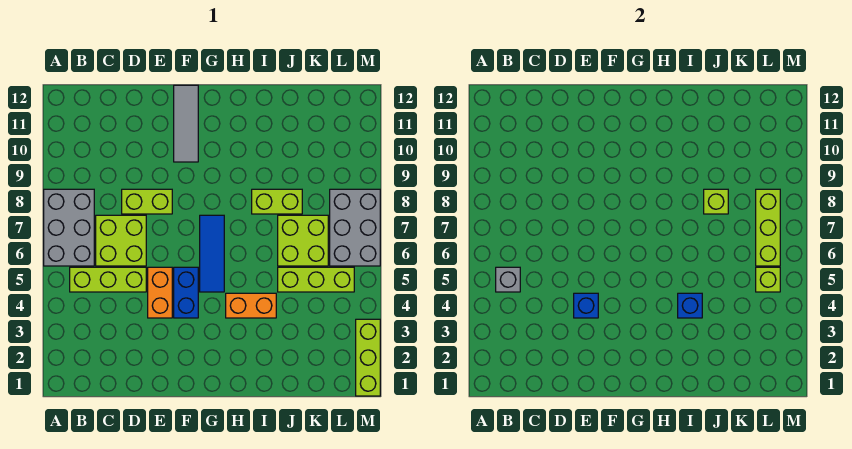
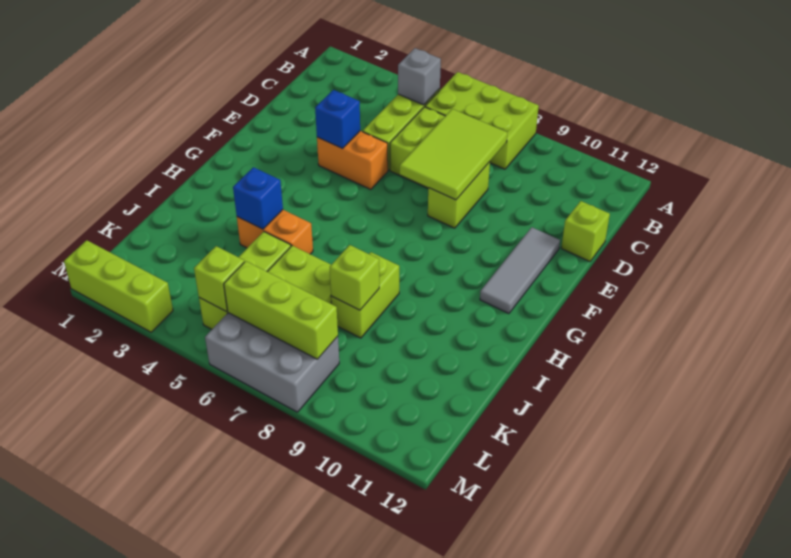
grey 2x3 brick [44,189,94,266] -> lime 2x3 brick [425,72,539,169]
none -> lime 2x3 tile [400,109,507,200]
none -> lime 1x1 brick [561,201,610,261]
blue 1x2 brick [174,267,198,318] -> none
grey 1x3 tile [174,85,198,162] -> grey 1x3 tile turned to [480,227,560,314]
blue 1x3 tile [200,215,224,292] -> none
orange 1x2 brick [226,293,276,318] -> orange 1x2 brick turned to [237,210,313,254]

